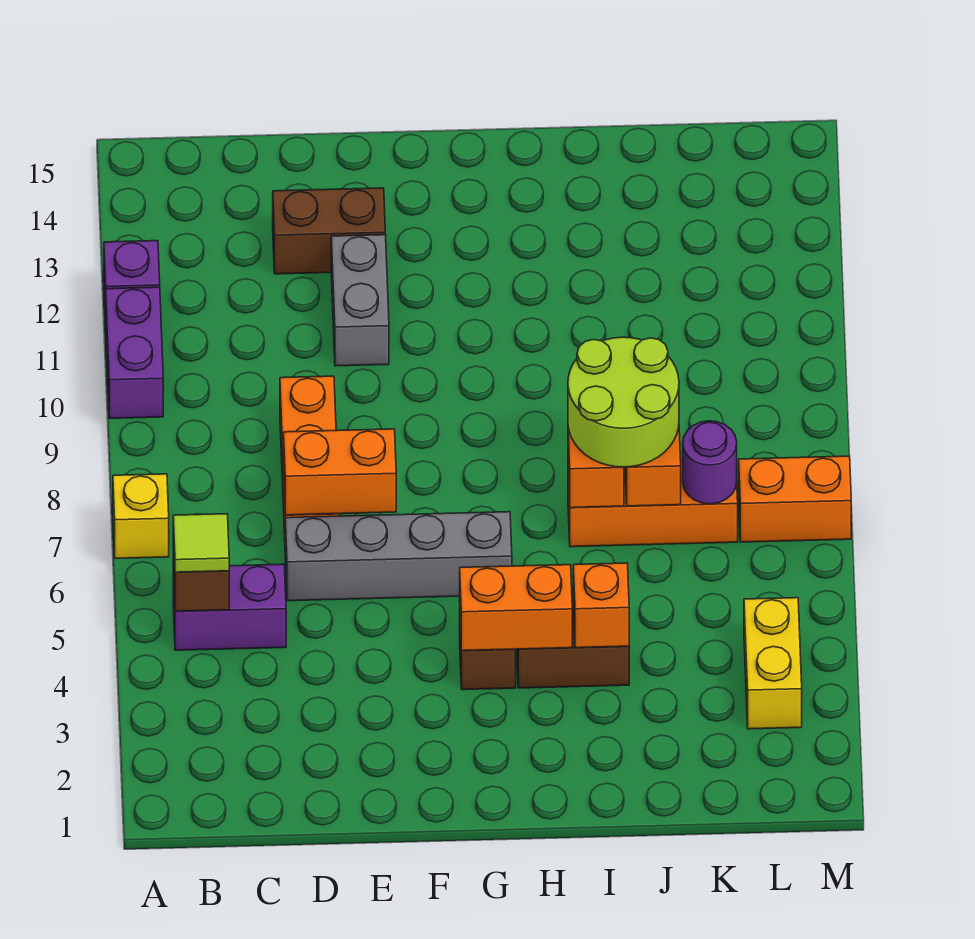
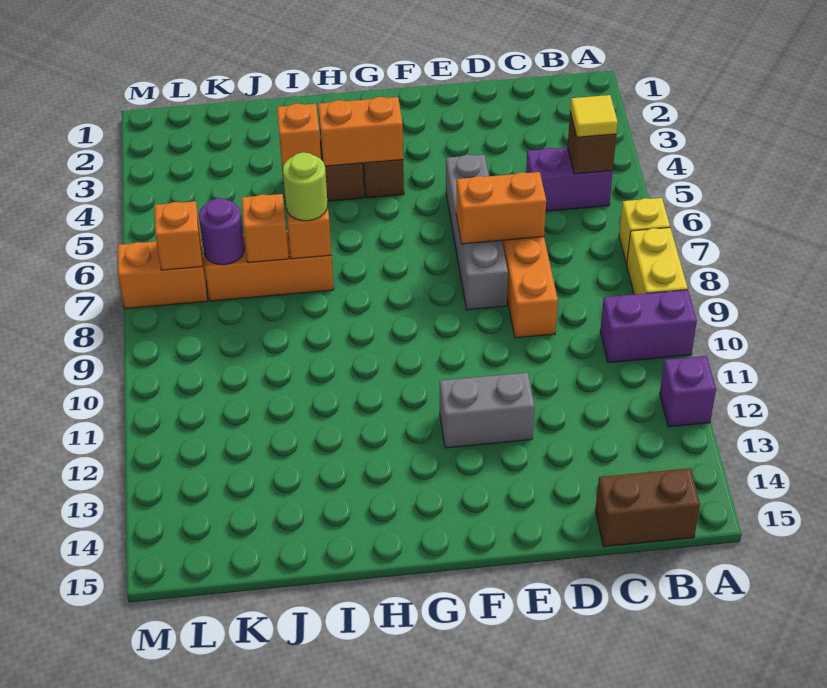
purple 1x2 brick [106,287,163,418] -> purple 1x2 brick turned to [600,290,697,363]
lime 1x1 tile [173,514,229,572] -> yellow 1x1 tile [570,95,618,137]
grey 1x4 brick [285,512,512,601] -> grey 1x4 brick turned to [446,155,508,310]
brown 1x2 brick [273,188,385,274] -> brown 1x2 brick moved to [595,468,700,547]
grey 1x2 brick [331,235,389,366] -> grey 1x2 brick turned to [440,372,535,448]
lime 2x2 round brick [568,337,679,467] -> lime 1x1 round brick [283,152,328,221]
yellow 1x2 brick [744,598,802,729] -> yellow 1x2 brick moved to [627,228,688,295]
none -> orange 1x1 brick [155,201,202,270]

